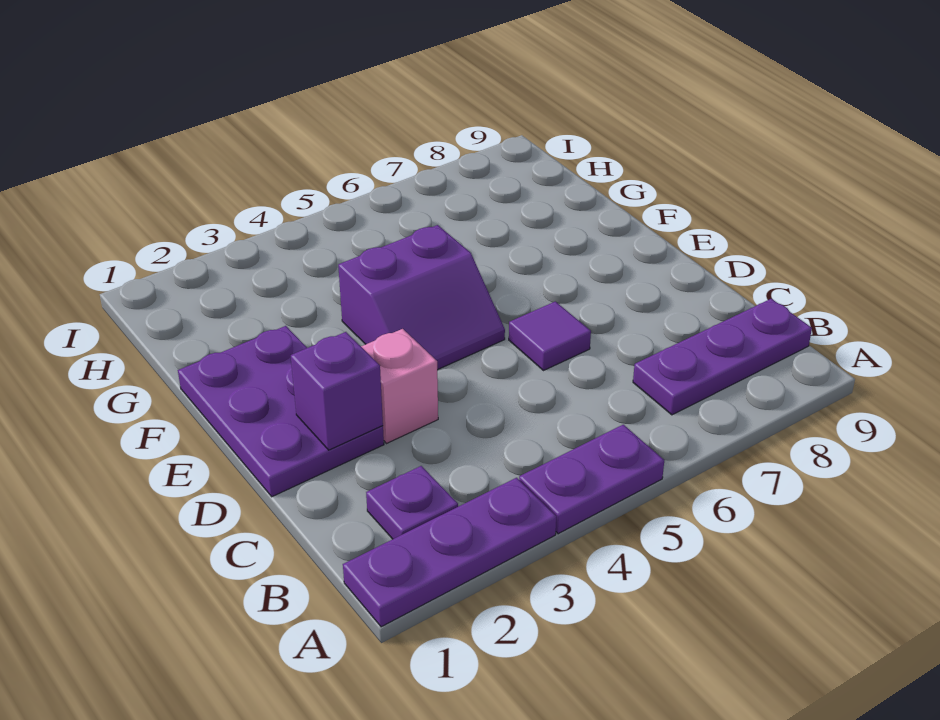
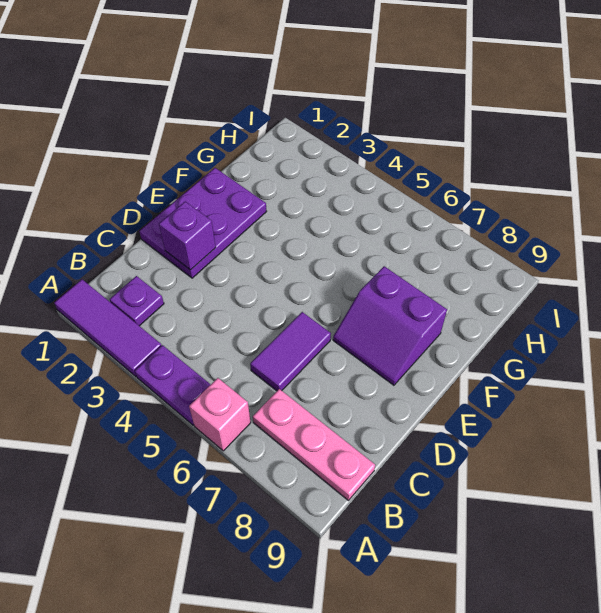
purple 1x3 plate [343,478,556,627] -> purple 1x3 tile [54,280,162,377]
purple 1x3 plate [633,299,812,415] -> pink 1x3 plate [253,389,375,500]
pink 1x1 brick [361,329,438,443] -> pink 1x1 brick moved to [189,378,251,451]
purple 1x1 tile [509,301,591,371] -> purple 1x2 tile [250,312,331,391]
purple 2x2 slope [338,225,505,370] -> purple 2x2 slope moved to [333,266,447,385]

